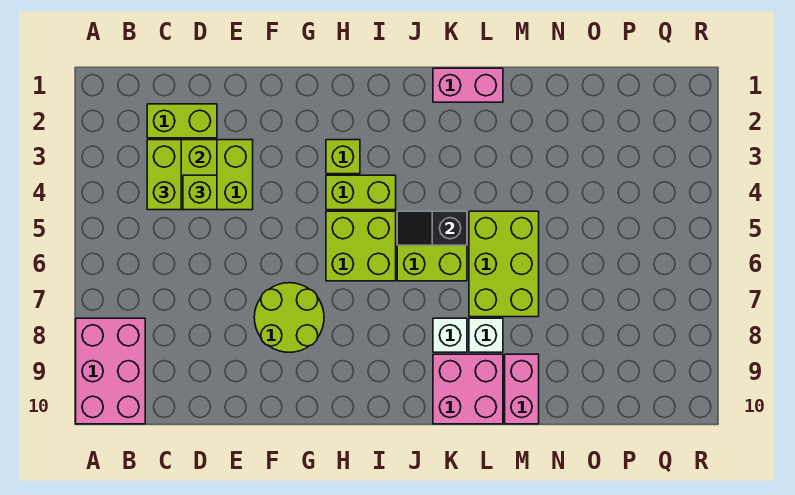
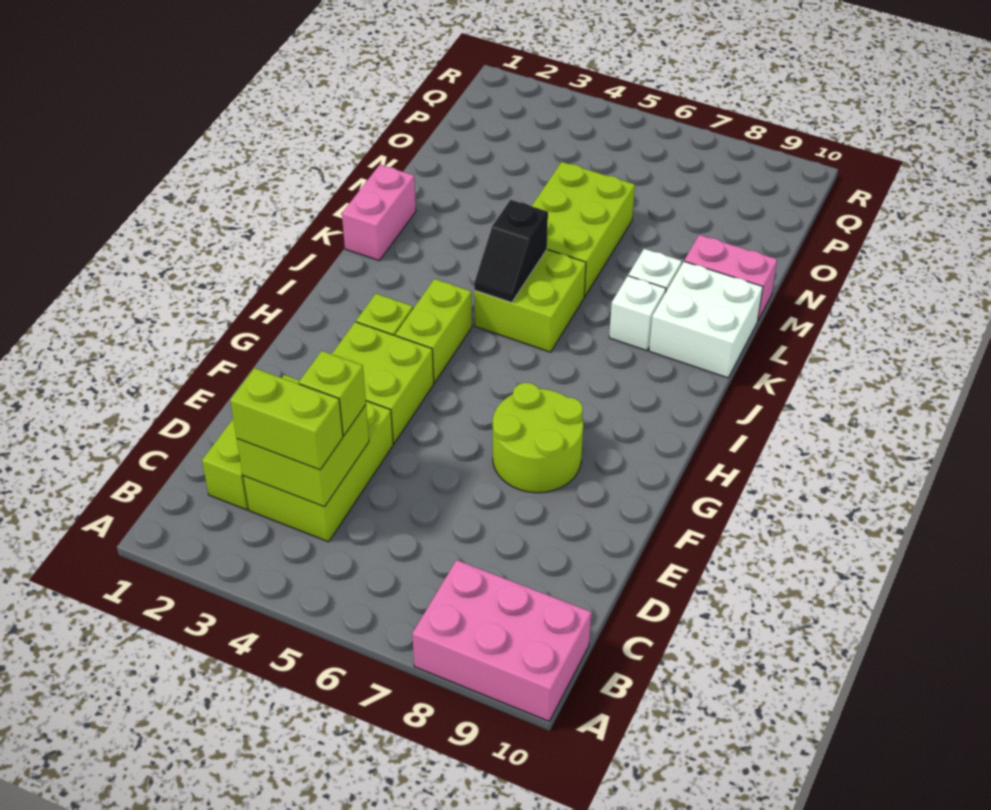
lime 2x2 brick [326,211,396,281] -> lime 2x2 brick moved to [332,322,434,443]
pink 2x2 brick [433,354,503,424] -> white 2x2 brick [649,262,763,378]
lime 2x3 brick [469,211,539,317] -> lime 2x3 brick turned to [532,162,635,297]

